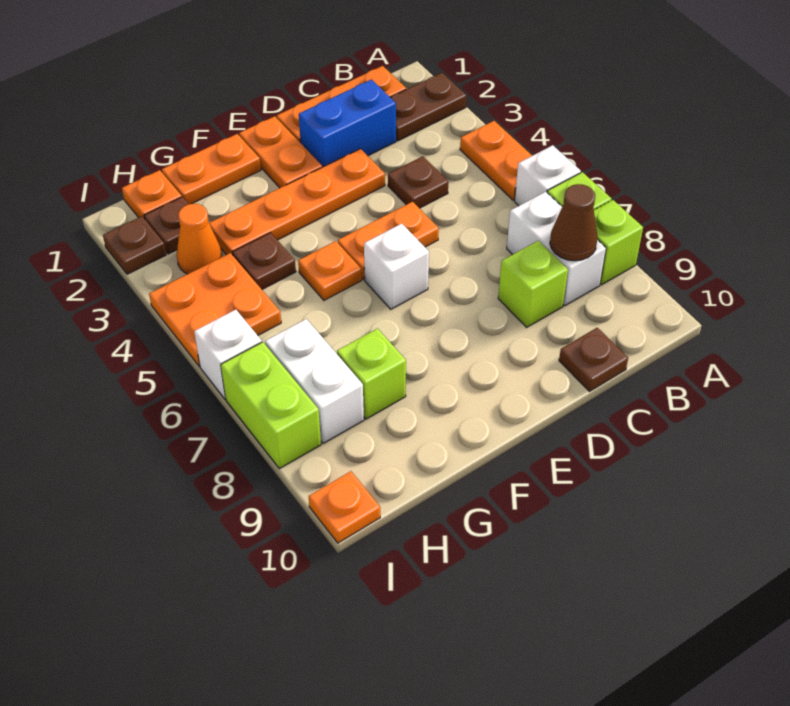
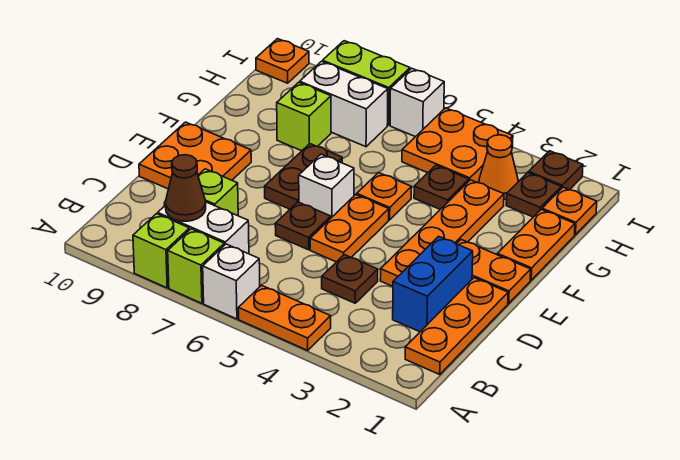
brown 1x2 plate [390,73,467,141] -> brown 1x2 plate moved to [265,144,342,209]
brown 1x1 plate [559,328,628,391] -> brown 1x1 plate moved to [275,202,331,250]
none -> orange 2x2 plate [139,122,251,189]

